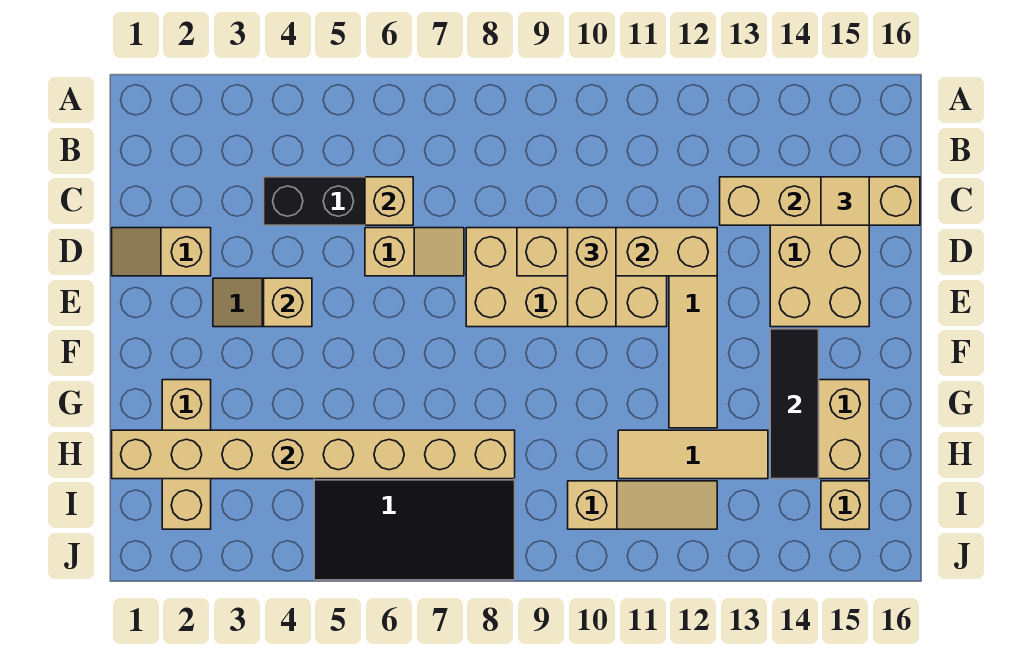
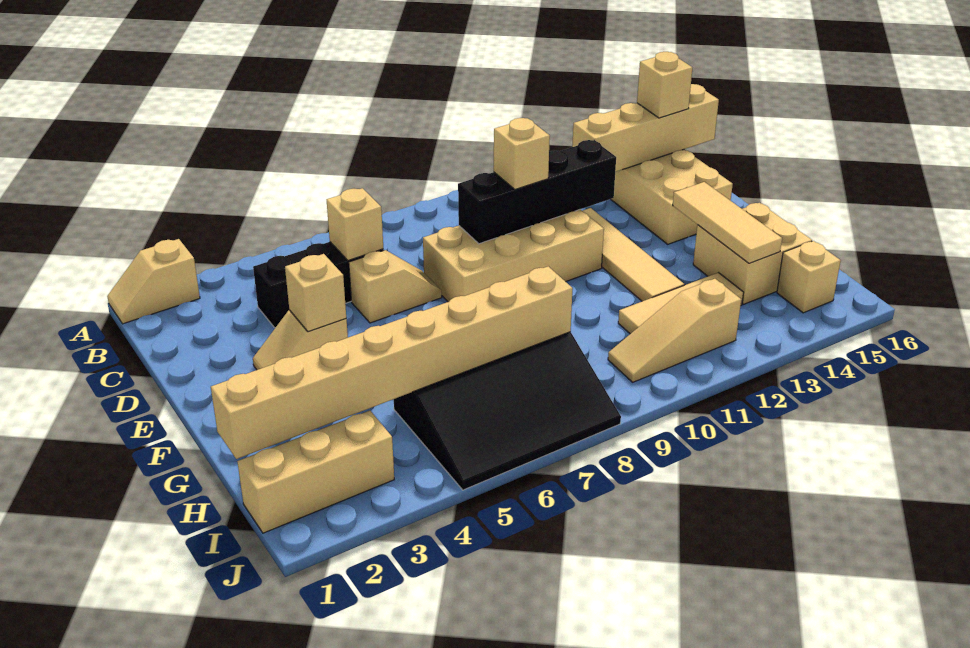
tan 1x1 tile [821,177,869,225] -> tan 1x1 brick [637,52,692,118]
tan 1x2 slope [112,228,211,276] -> tan 1x2 slope moved to [107,239,200,324]
tan 1x4 brick [517,228,717,276] -> black 1x4 brick [458,140,616,244]
tan 1x2 brick [568,228,616,327] -> tan 1x1 brick [494,118,550,190]
black 1x3 tile [770,329,819,479] -> tan 1x3 tile [673,182,782,263]
tan 1x3 brick [162,380,211,529] -> tan 1x3 brick turned to [237,411,394,533]
tan 1x3 slope [568,481,717,529] -> tan 1x3 slope turned to [608,279,741,382]

